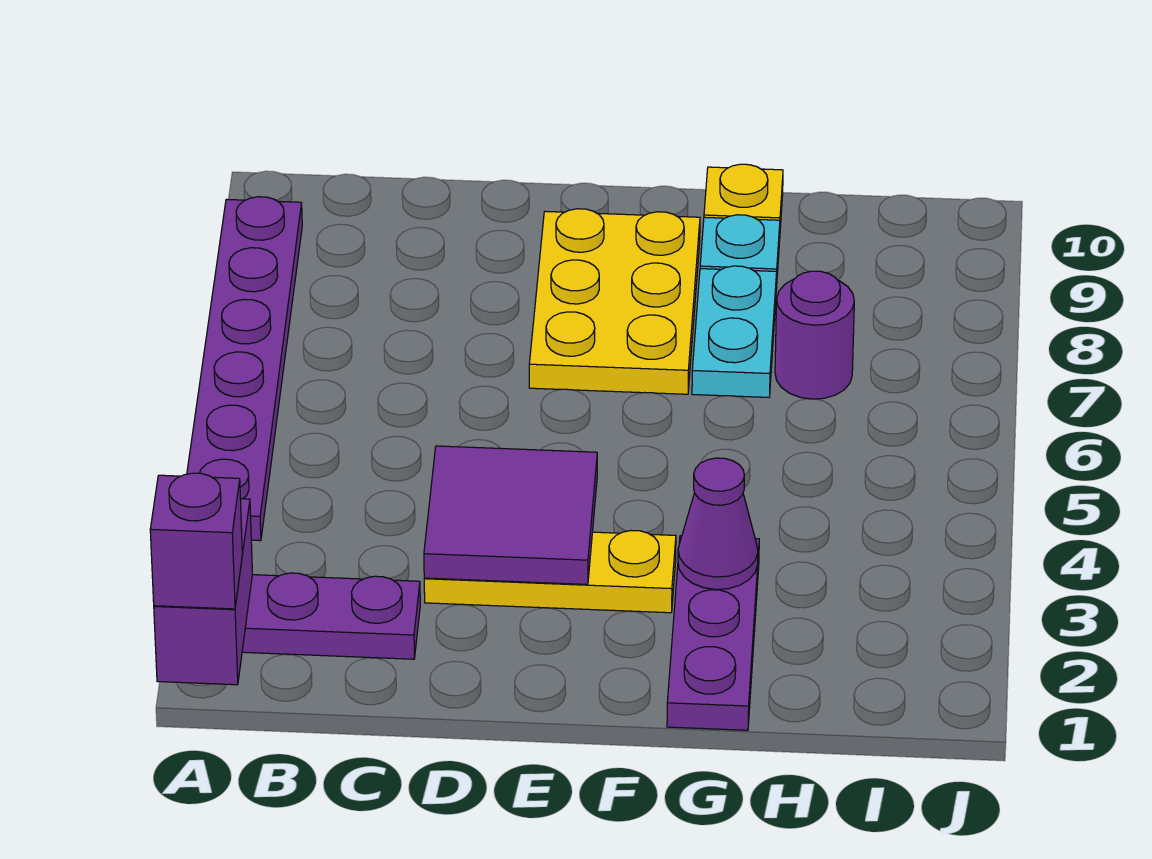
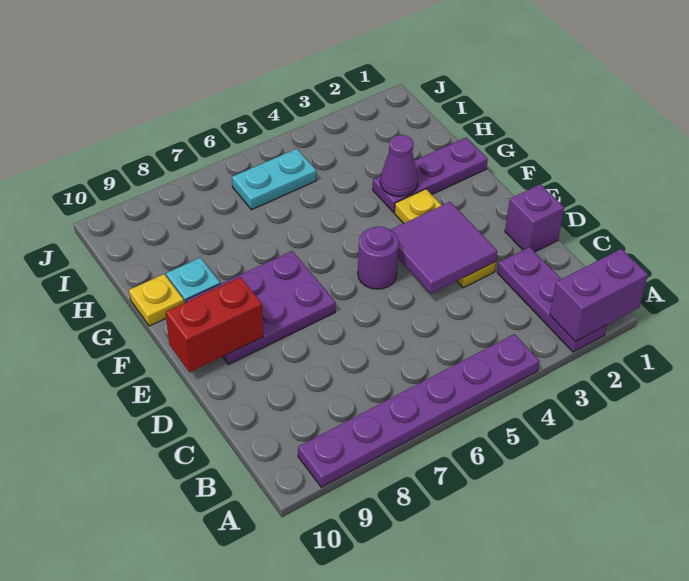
purple 1x1 brick [150,473,242,609] -> purple 1x1 brick moved to [505,184,564,252]
yellow 2x3 plate [529,209,700,394] -> purple 2x3 plate [186,251,336,365]
none -> red 1x2 brick [166,277,263,372]
cyan 1x2 plate [692,266,777,397] -> cyan 1x2 plate moved to [232,149,316,210]
purple 1x1 round brick [775,271,854,399] -> purple 1x1 round brick moved to [358,226,399,289]

